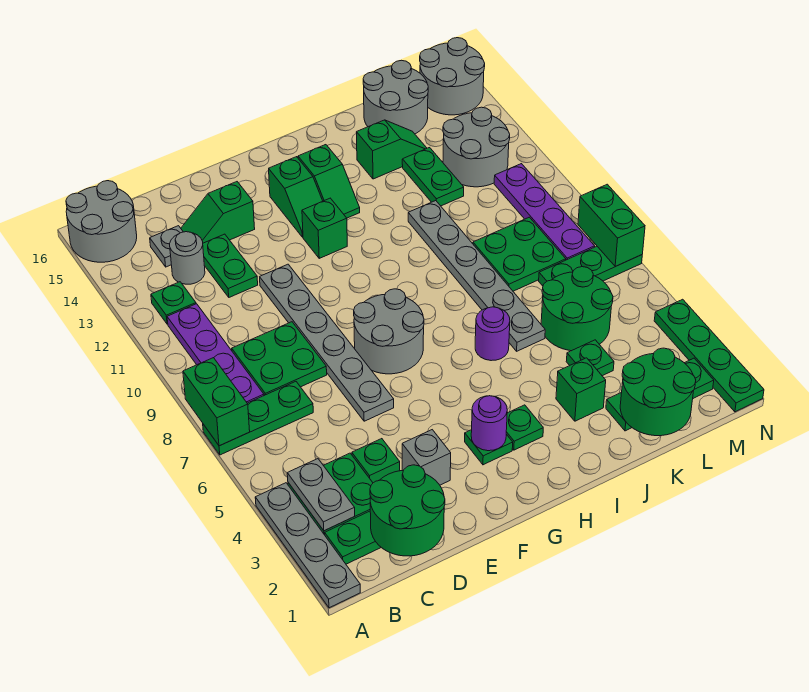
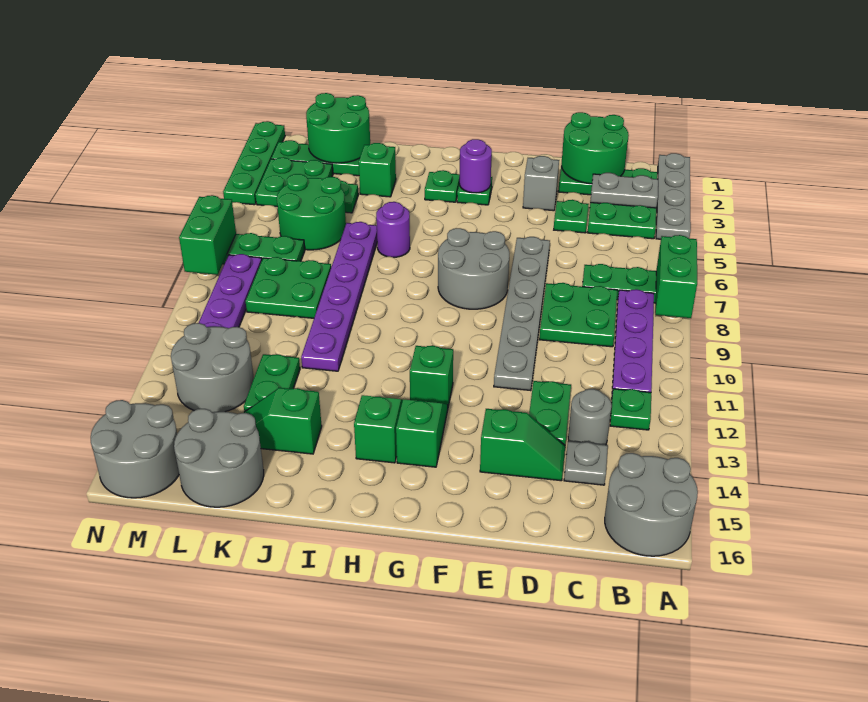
grey 1x2 plate [287,459,355,531] -> grey 1x2 plate turned to [590,173,658,208]
grey 1x6 plate [408,201,545,351] -> purple 1x6 plate [301,222,377,371]
none -> green 2x2 plate [255,157,333,206]

